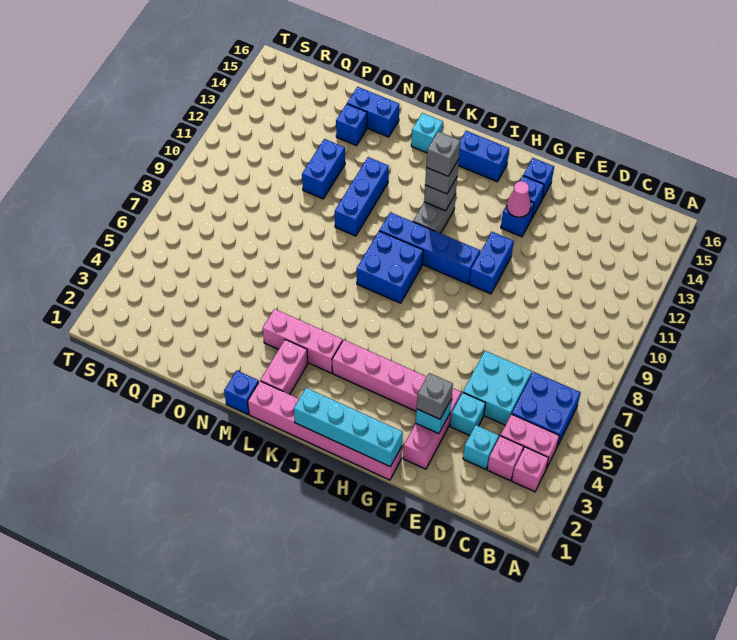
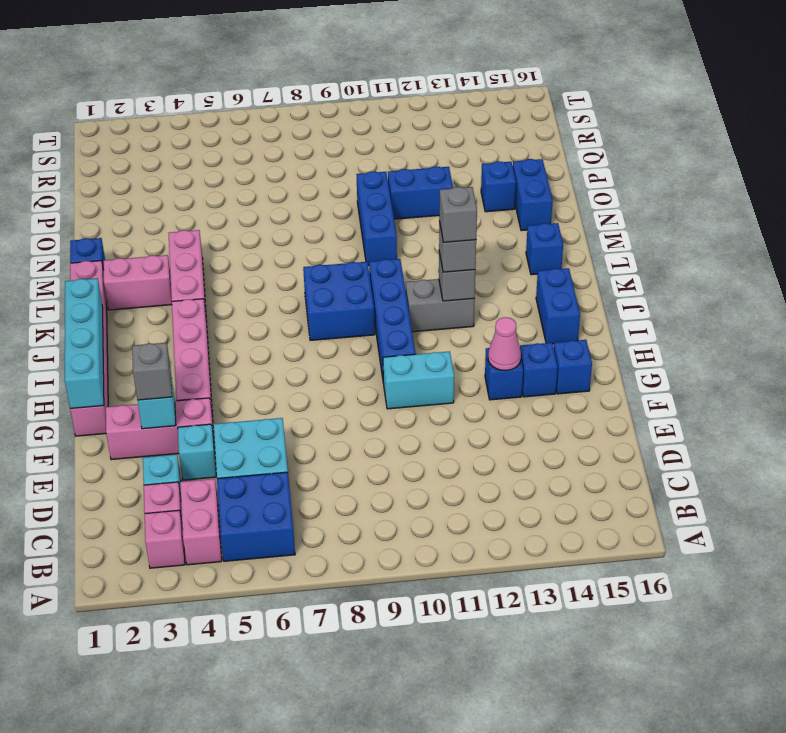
blue 1x2 brick [469,232,514,294] -> cyan 1x2 brick [383,351,454,409]
cyan 1x1 brick [411,113,443,153] -> blue 1x1 brick [526,223,563,275]
blue 1x3 brick [335,157,389,236] -> blue 1x3 brick turned to [356,171,397,265]

